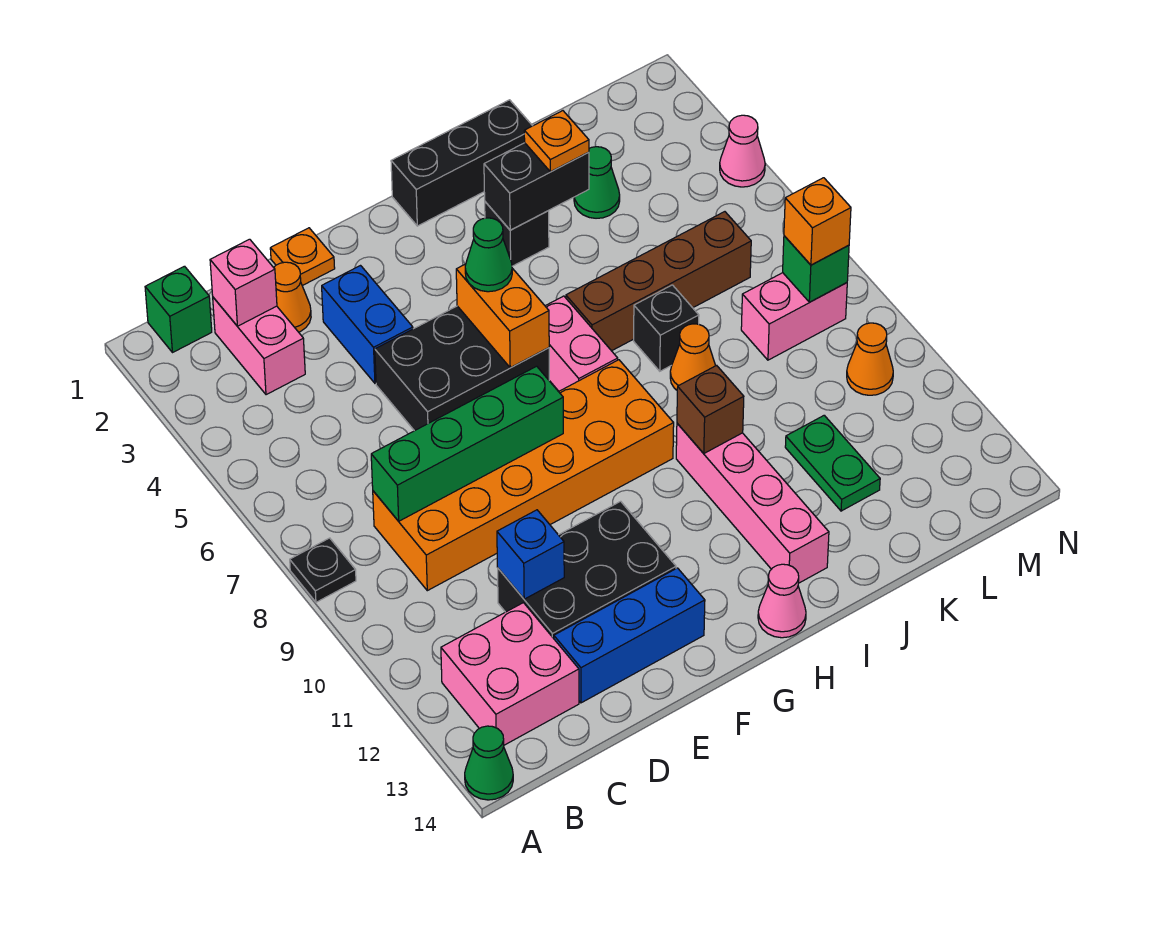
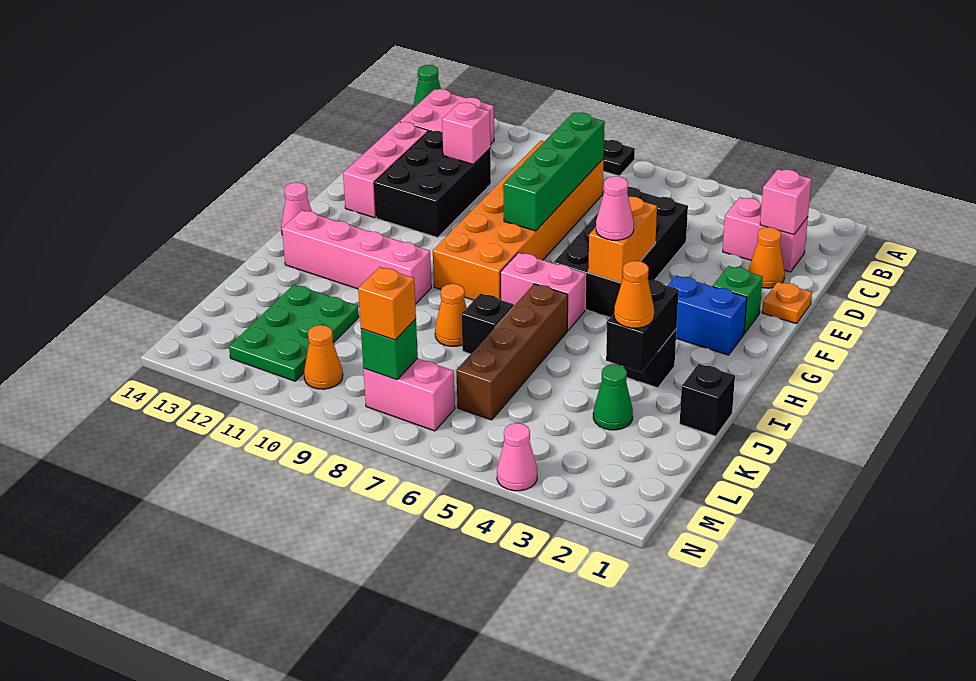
green 1x1 brick [145,266,212,353] -> green 1x1 brick moved to [713,266,763,334]
blue 1x1 brick [497,510,564,599] -> pink 1x1 brick [442,102,490,164]
blue 1x3 brick [554,568,705,703] -> pink 1x3 brick [343,122,428,218]
blue 1x2 brick [322,266,413,383] -> blue 1x2 brick moved to [668,276,747,355]
black 2x3 brick [375,306,549,431] -> black 2x4 brick [554,187,688,317]
orange 1x2 brick [456,264,549,368] -> orange 1x2 brick turned to [588,196,657,283]
green 1x1 cone [465,218,512,292] -> pink 1x1 cone [596,176,634,240]
black 1x3 brick [391,100,532,226] -> black 1x1 brick [680,364,735,436]
brown 1x1 brick [677,365,744,453] -> none
orange 1x1 plate [524,111,589,172] -> orange 1x1 cone [614,261,654,328]
green 1x2 plate [785,415,880,511] -> green 2x3 plate [229,285,359,381]
pink 1x2 brick [741,273,847,360] -> pink 1x2 brick turned to [363,358,455,431]

